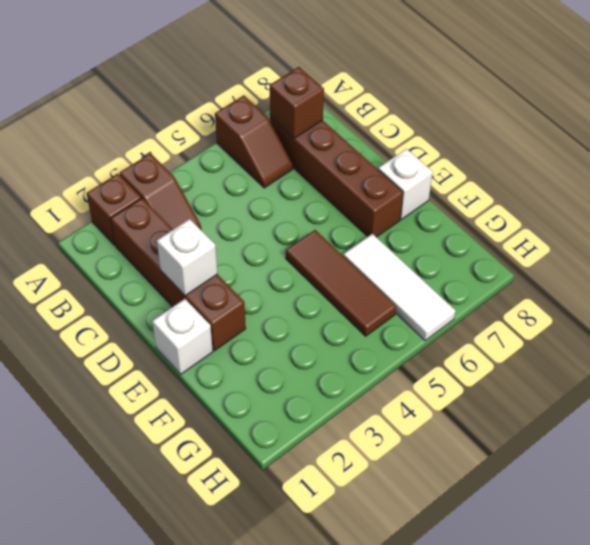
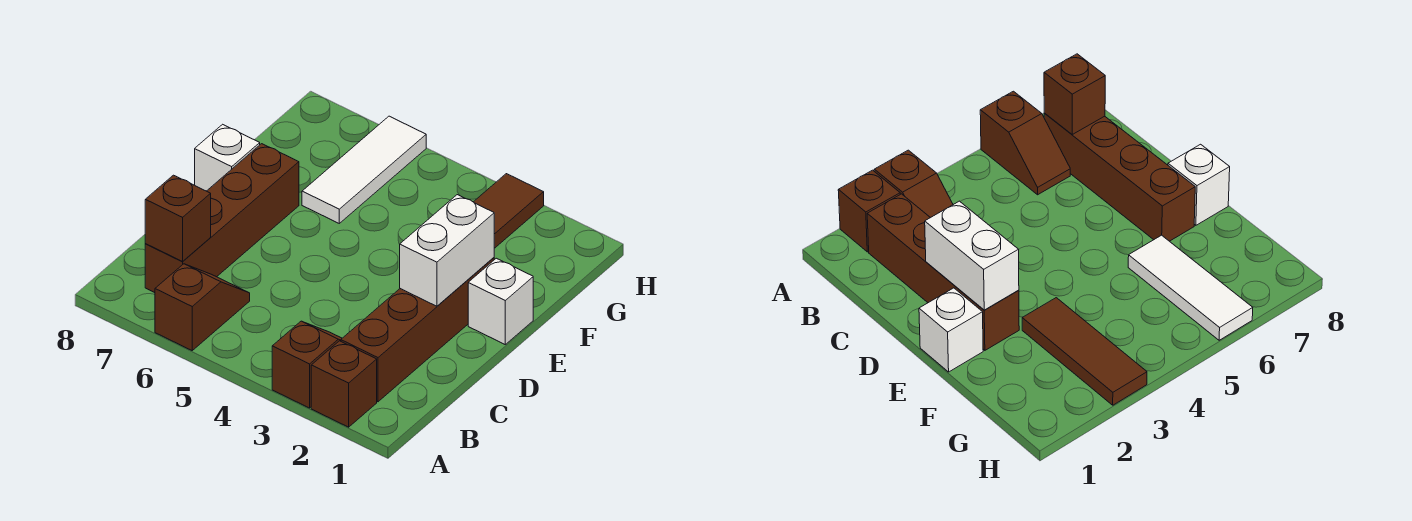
white 1x1 brick [157,219,218,296] -> white 1x2 brick [400,195,494,306]
brown 1x3 tile [286,230,396,336] -> brown 1x3 tile moved to [474,174,544,248]

